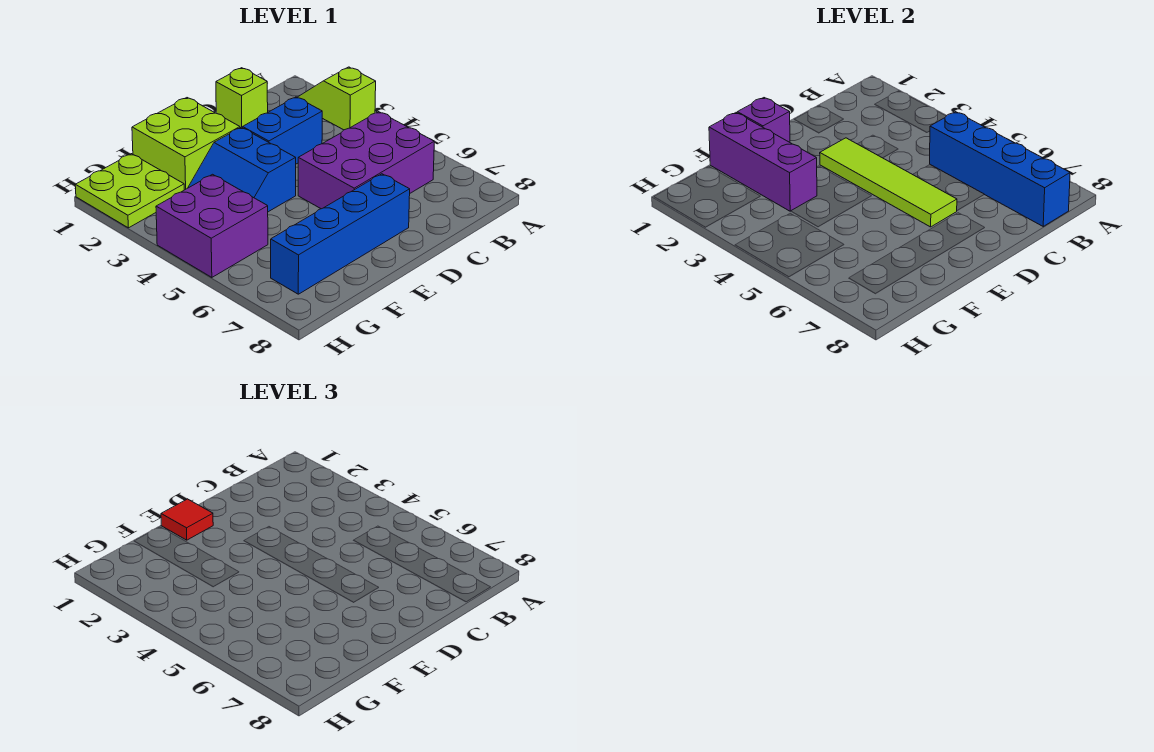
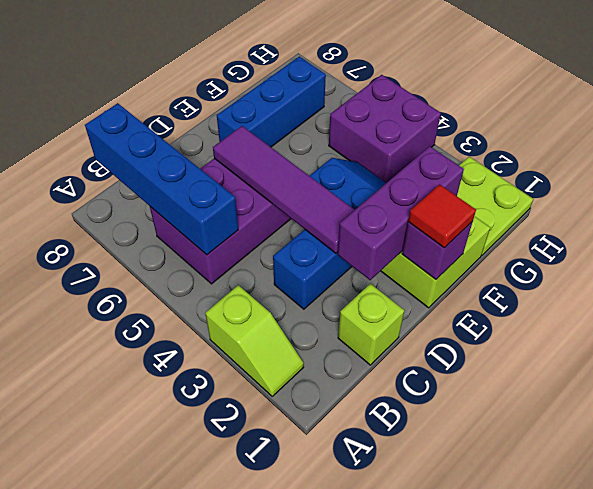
lime 1x4 tile [820,138,957,227] -> purple 1x4 tile [213,126,354,253]
blue 1x4 brick [271,174,410,294] -> blue 1x3 brick [217,57,326,147]
purple 1x3 brick [709,113,817,211] -> purple 1x3 brick turned to [337,146,464,280]

